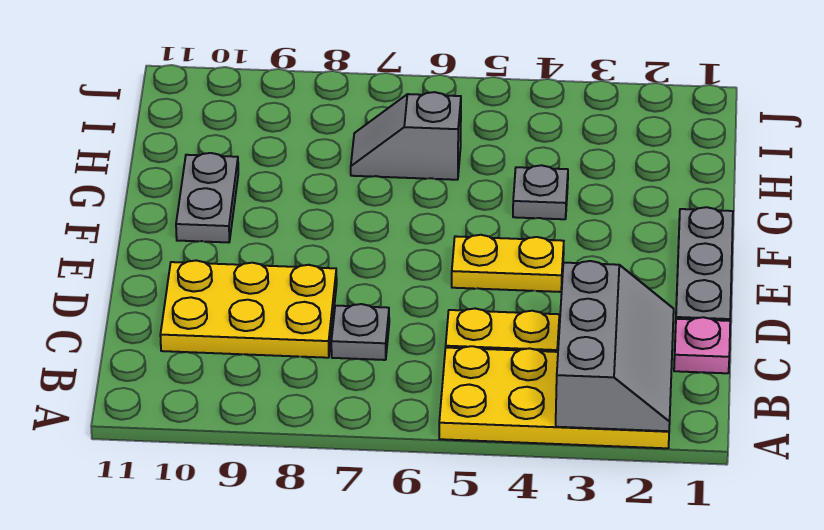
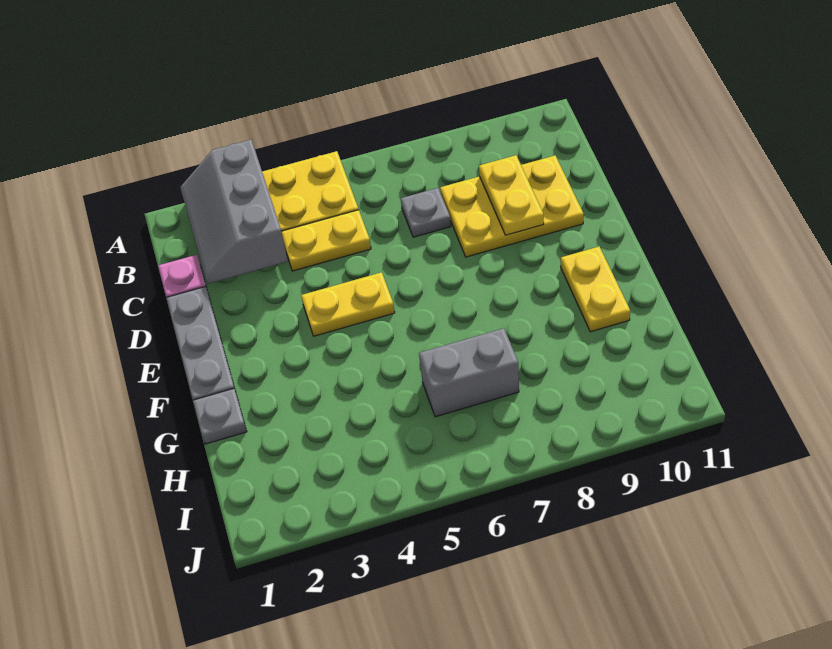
none -> yellow 1x2 plate [479,155,544,235]
grey 1x2 plate [176,153,238,242] -> yellow 1x2 plate [561,247,630,332]
grey 1x1 plate [513,165,568,219] -> grey 1x1 plate moved to [193,388,247,444]
grey 1x2 slope [351,92,461,180] -> grey 1x2 brick [419,328,519,417]

